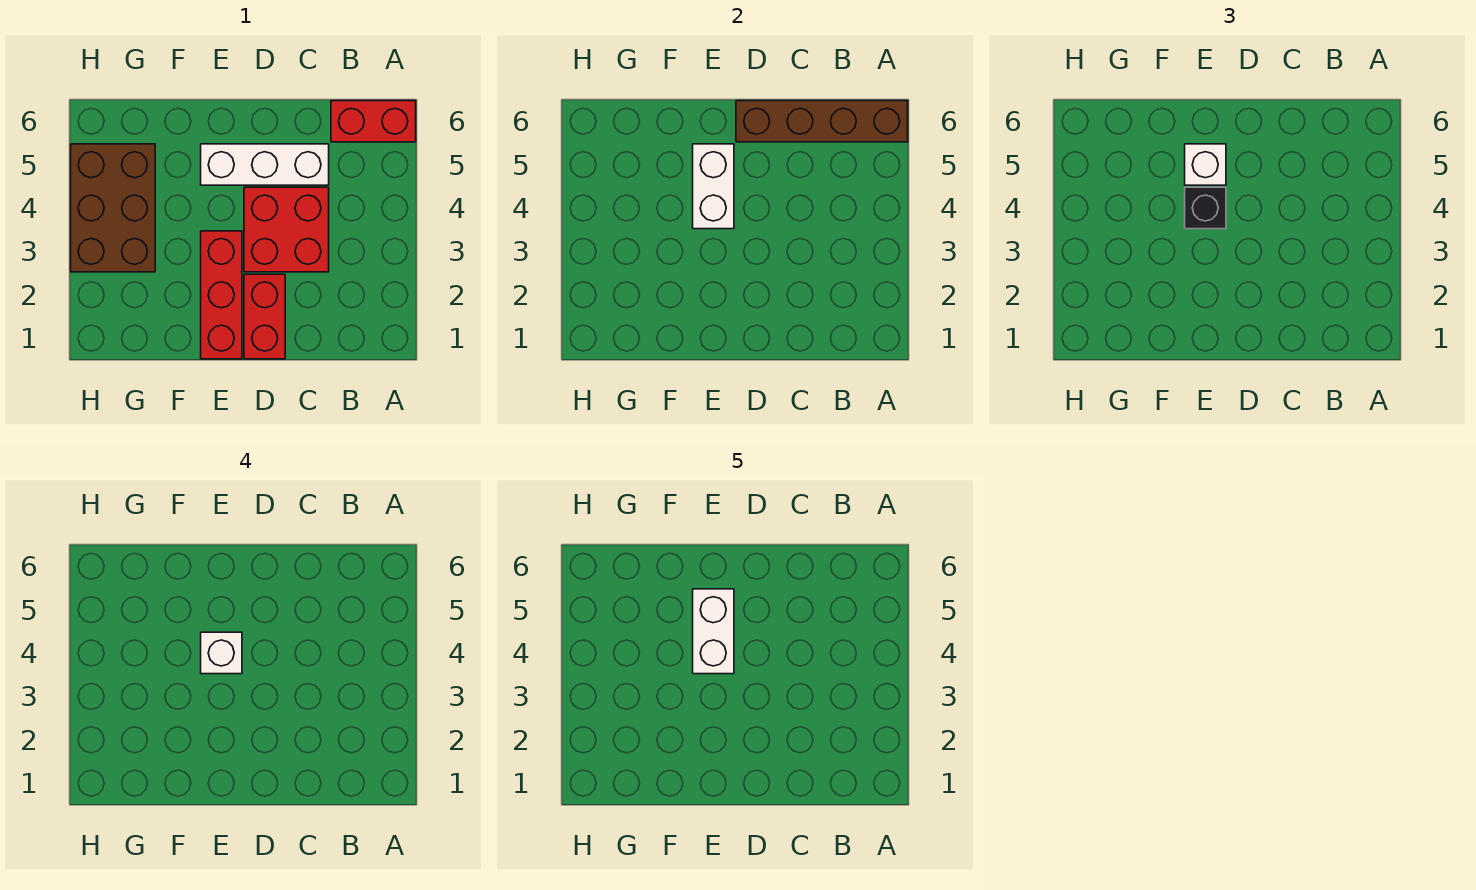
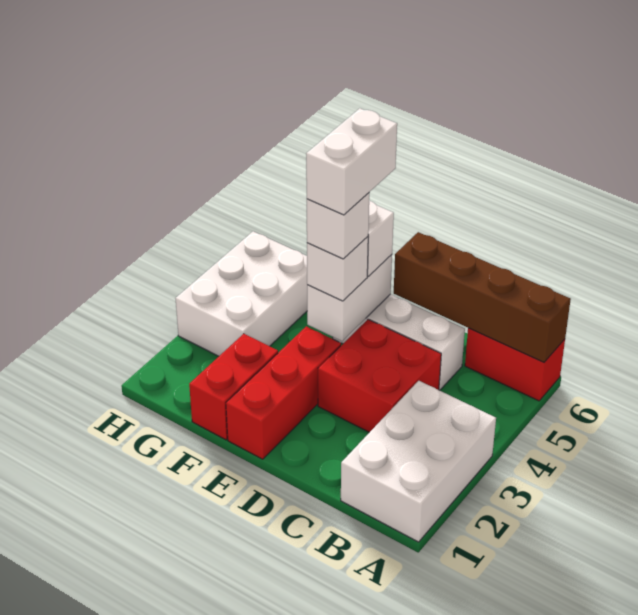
none -> white 2x3 brick [341,381,496,542]
red 1x2 brick [244,274,285,359] -> red 1x2 brick moved to [189,334,278,440]
black 1x1 brick [1185,187,1226,229] -> white 1x1 brick [307,237,368,301]
brown 2x3 brick [71,144,155,272] -> white 2x3 brick [175,231,307,356]

